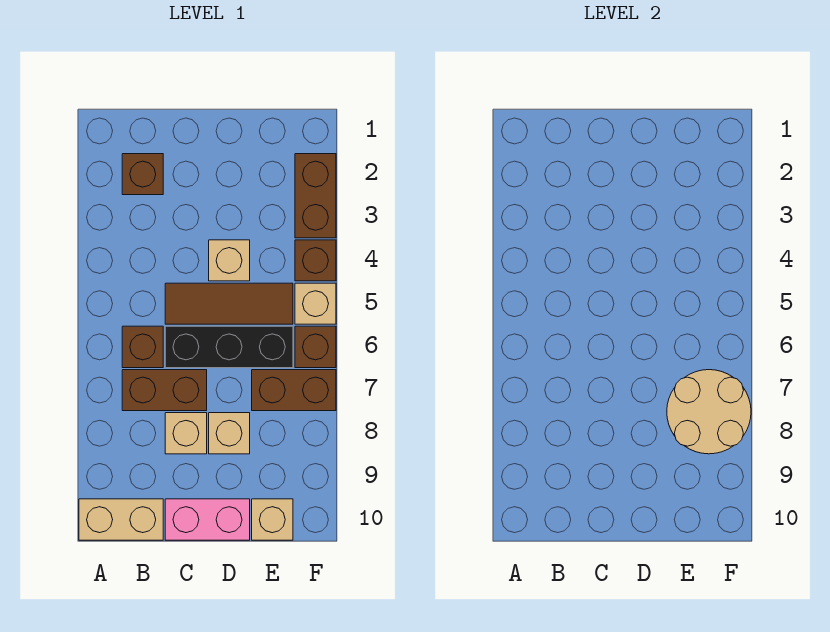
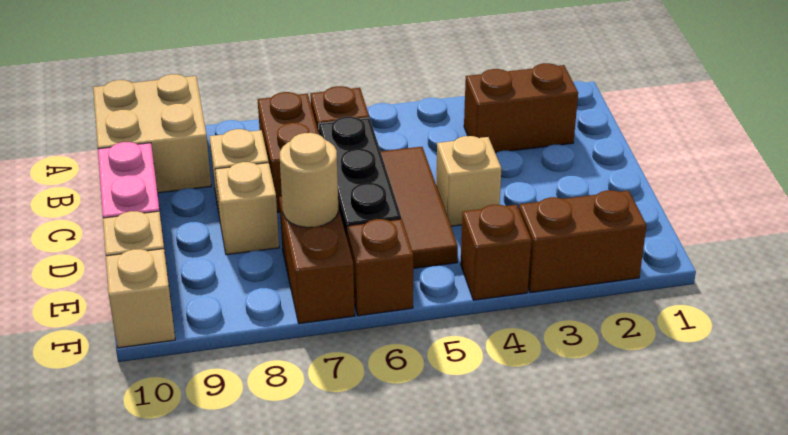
tan 1x2 brick [79,499,163,540] -> tan 2x2 brick [93,74,211,193]
brown 1x1 brick [122,154,163,195] -> brown 1x2 brick [464,63,578,153]
tan 2x2 round brick [667,370,751,454] -> tan 1x1 round brick [280,133,338,228]
tan 1x1 brick [295,283,336,324] -> tan 1x1 brick moved to [106,249,175,348]

